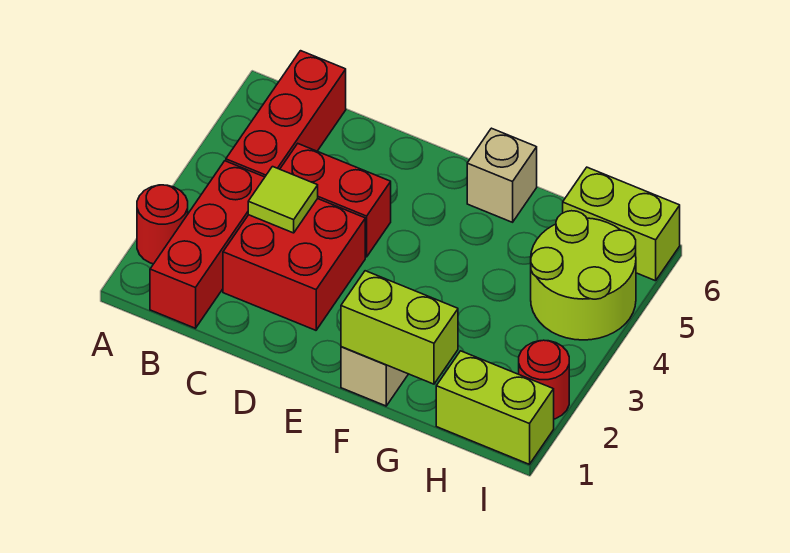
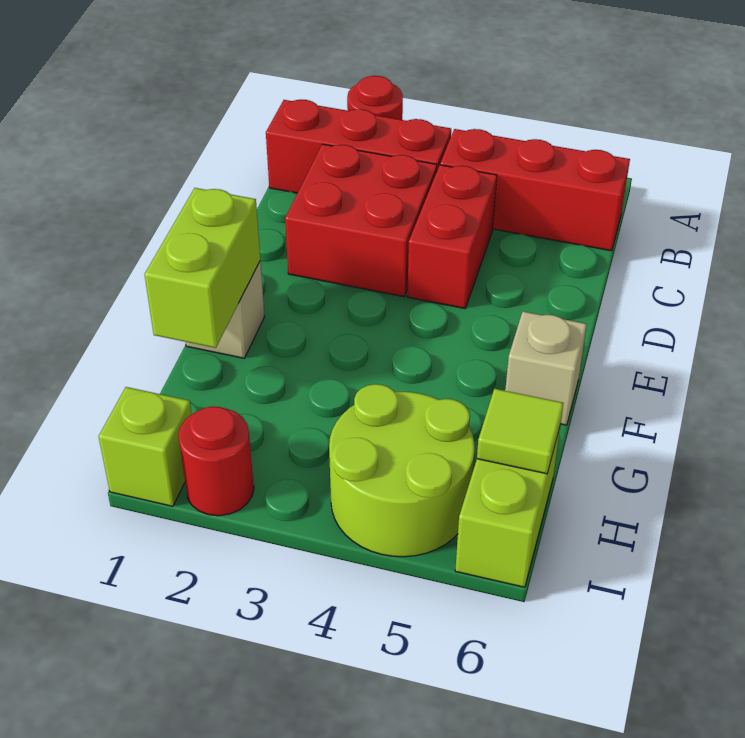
lime 1x1 tile [248,167,318,233] -> lime 1x1 tile moved to [477,389,563,474]
lime 1x2 brick [436,351,554,464] -> lime 1x1 brick [99,387,192,506]

